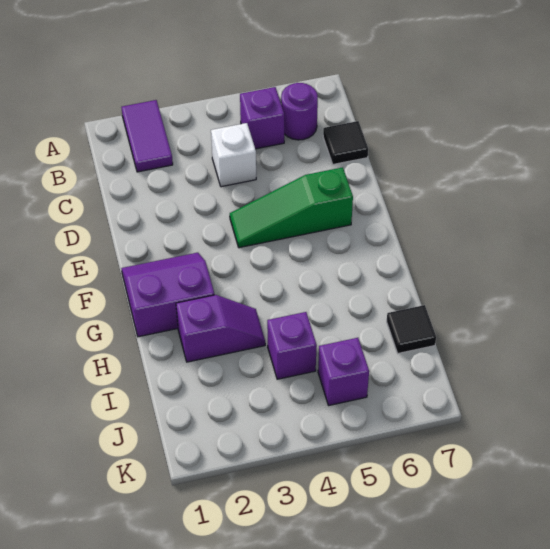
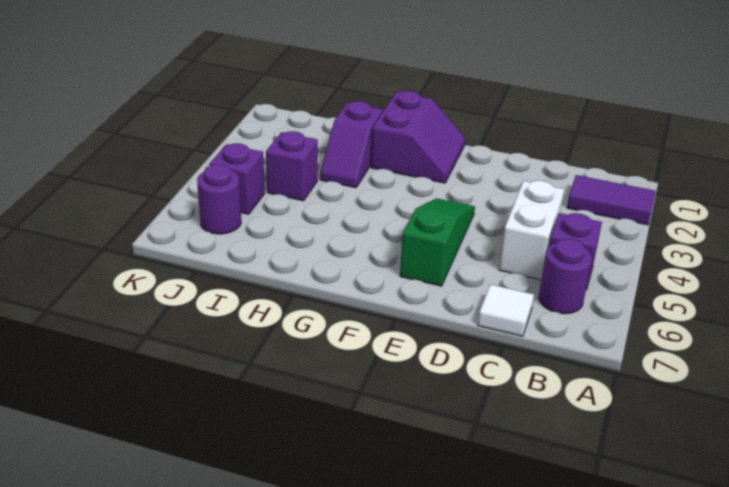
white 1x1 brick [211,123,256,187] -> white 1x2 brick [499,181,564,280]
black 1x1 tile [323,121,368,164] -> white 1x1 tile [478,284,534,336]
black 1x1 tile [387,305,436,353] -> none
none -> purple 1x1 round brick [197,164,241,234]

